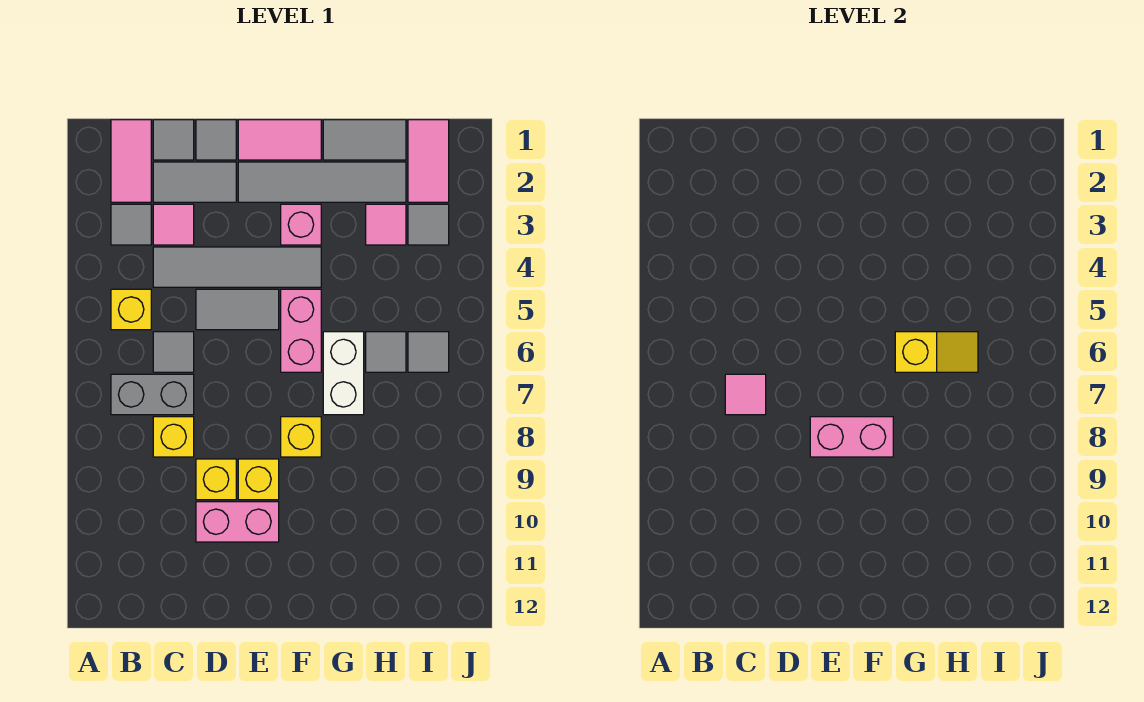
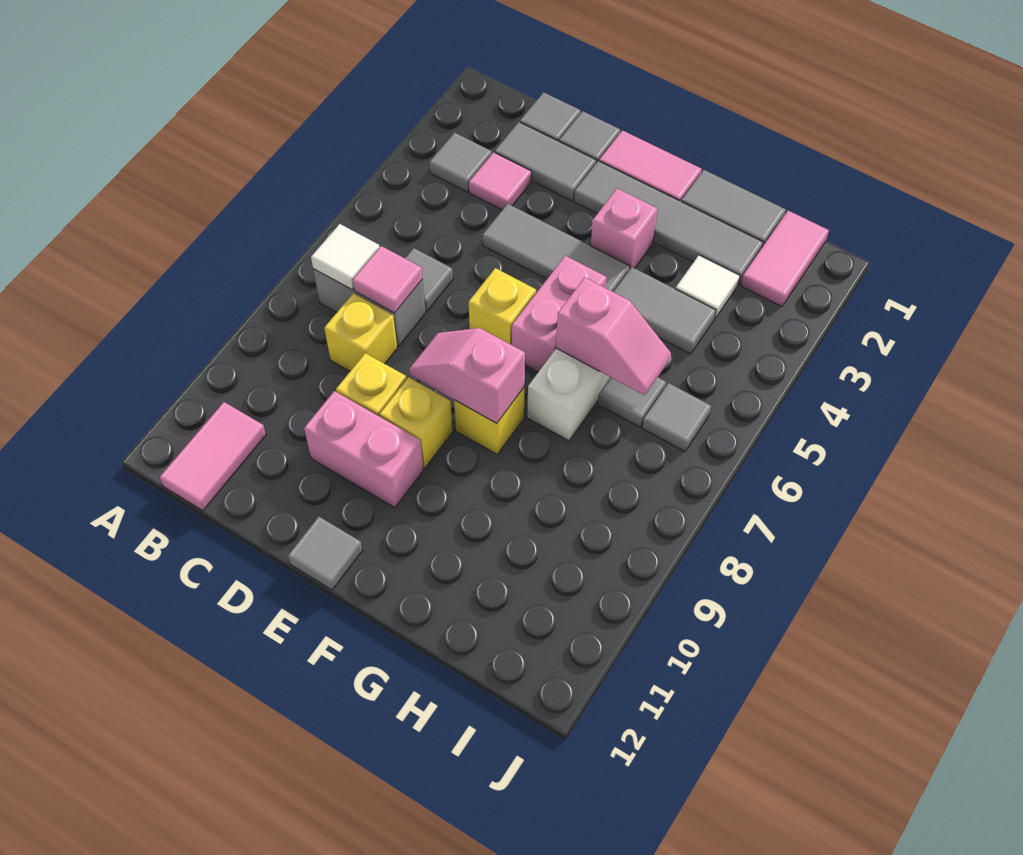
pink 1x2 tile [111,120,151,202] -> pink 1x2 tile moved to [160,402,266,511]
yellow 1x1 brick [111,289,151,330] -> yellow 1x1 brick moved to [469,268,536,345]
none -> white 1x1 tile [311,224,380,290]
grey 1x4 tile [153,247,321,287] -> grey 1x3 tile [483,204,630,292]
grey 1x2 tile [196,289,279,330] -> grey 1x2 tile moved to [614,267,716,354]
pink 1x2 brick [810,417,893,457] -> pink 1x2 slope [409,328,525,423]
yellow 1x2 slope [895,332,978,372] -> pink 1x2 slope [556,278,671,395]
pink 1x1 tile [366,204,406,245] -> white 1x1 tile [676,255,740,319]
grey 1x1 tile [408,204,449,245] -> grey 1x1 tile moved to [288,517,362,590]

